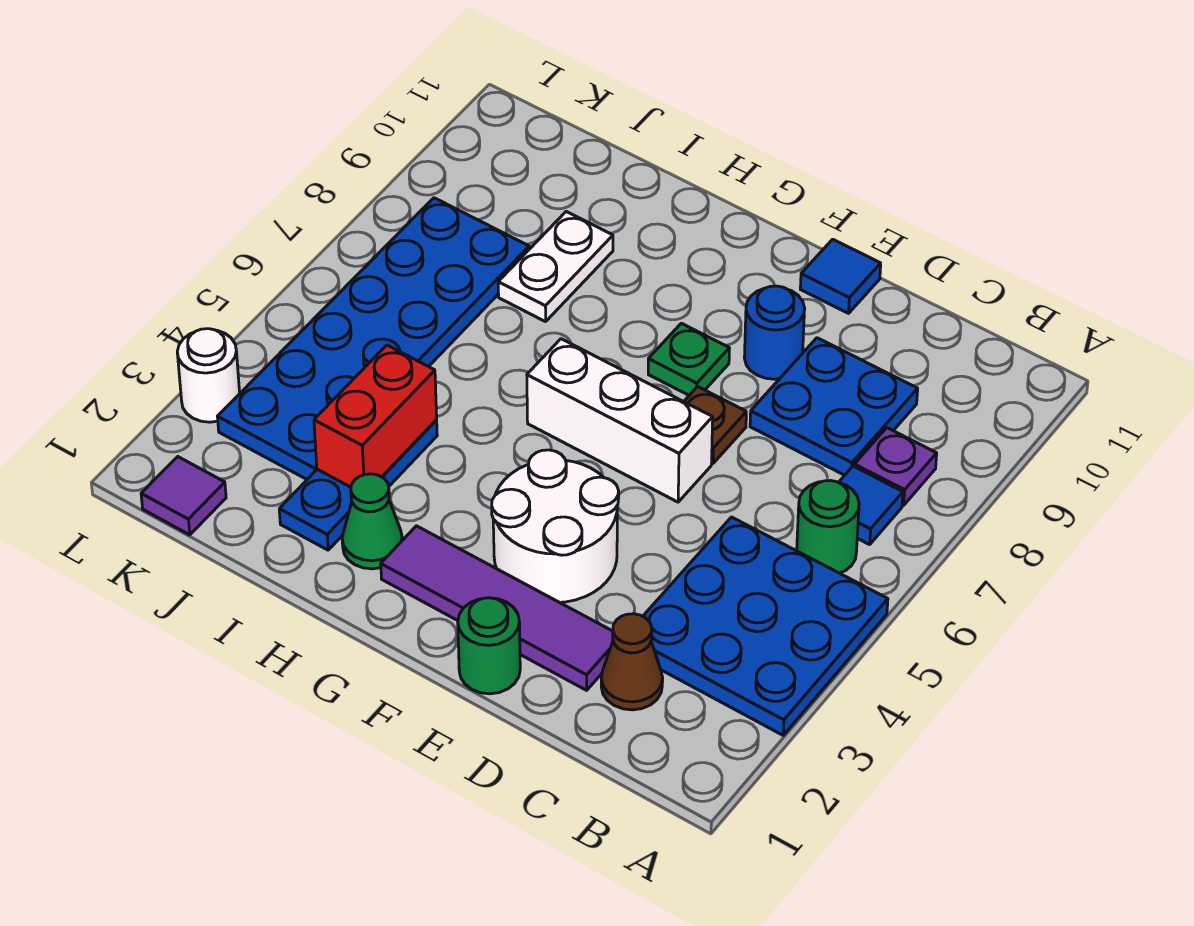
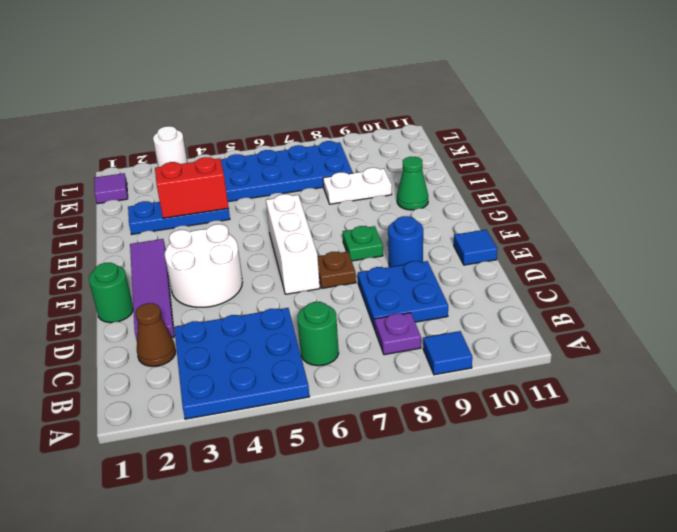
blue 1x1 tile [839,466,903,545] -> blue 1x1 tile moved to [423,331,472,375]
green 1x1 cone [342,474,402,569] -> green 1x1 cone moved to [397,157,428,210]

